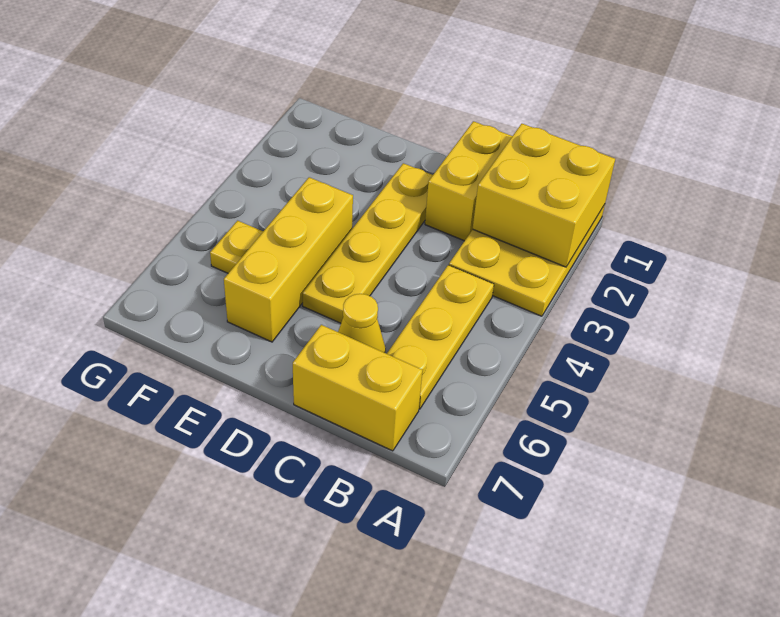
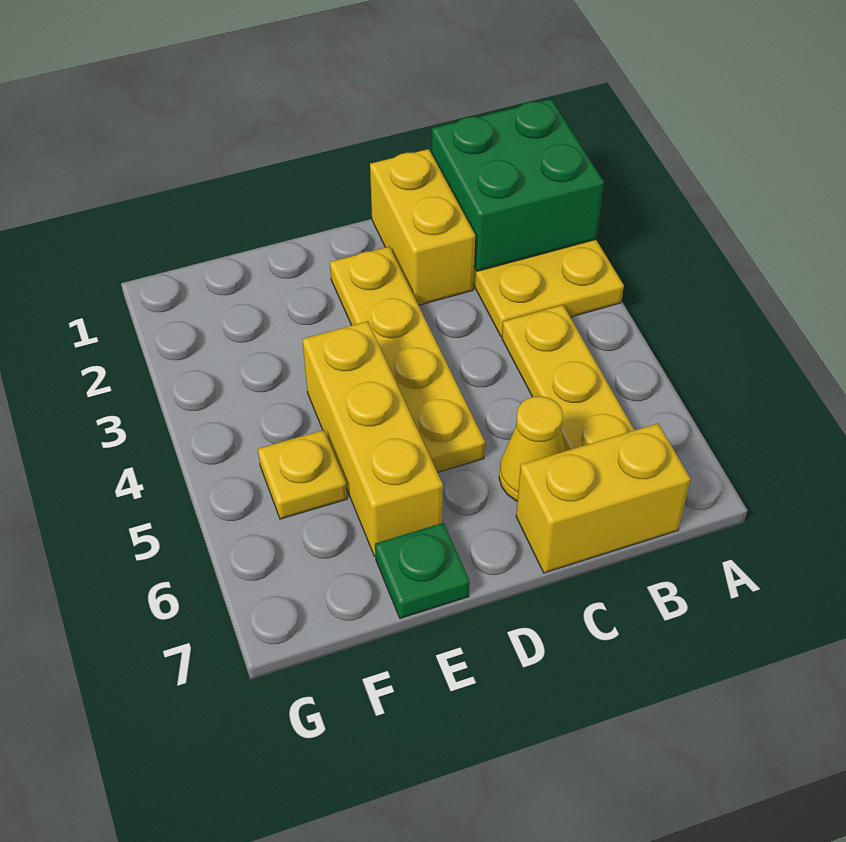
yellow 2x2 brick [473,124,615,267] -> green 2x2 brick [432,99,604,271]
none -> green 1x1 plate [375,523,470,618]

